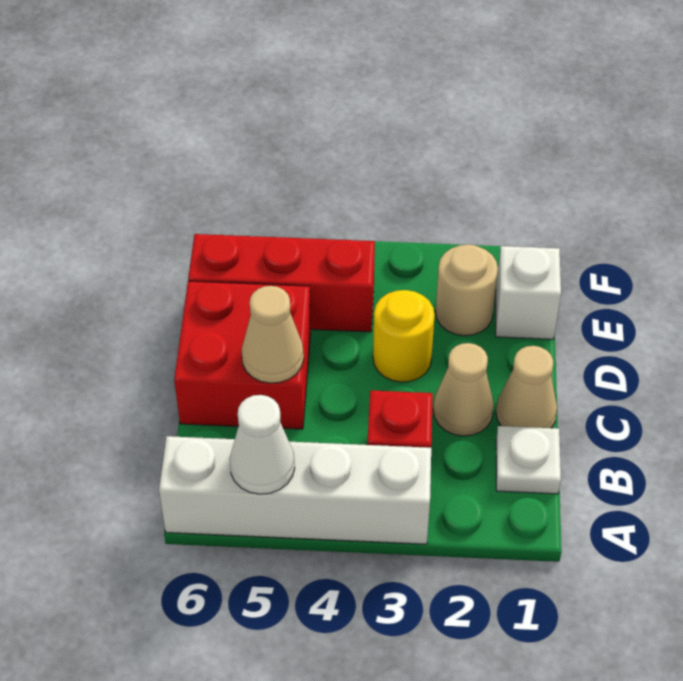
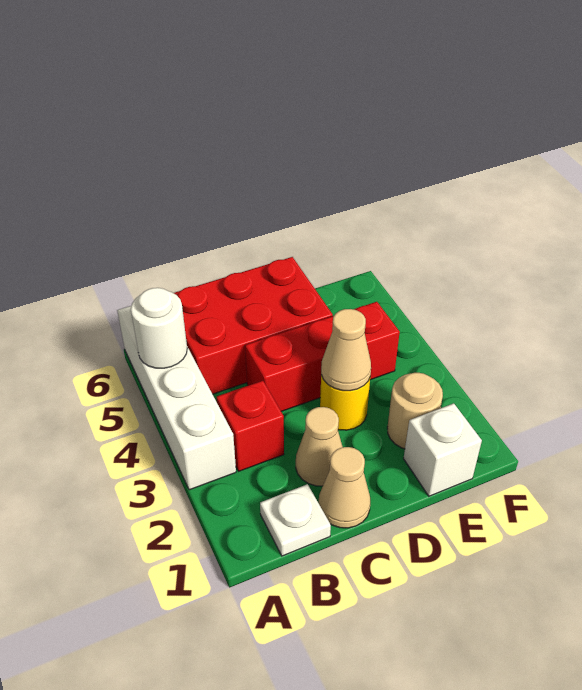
white 1x1 cone [230,395,295,494] -> white 1x1 round brick [131,288,187,368]
red 2x2 brick [174,281,311,429] -> red 2x3 brick [174,257,333,394]
tan 1x1 cone [242,286,304,383] -> tan 1x1 cone moved to [321,309,371,391]
red 1x3 brick [188,234,375,332] -> red 1x3 brick turned to [245,302,400,411]

